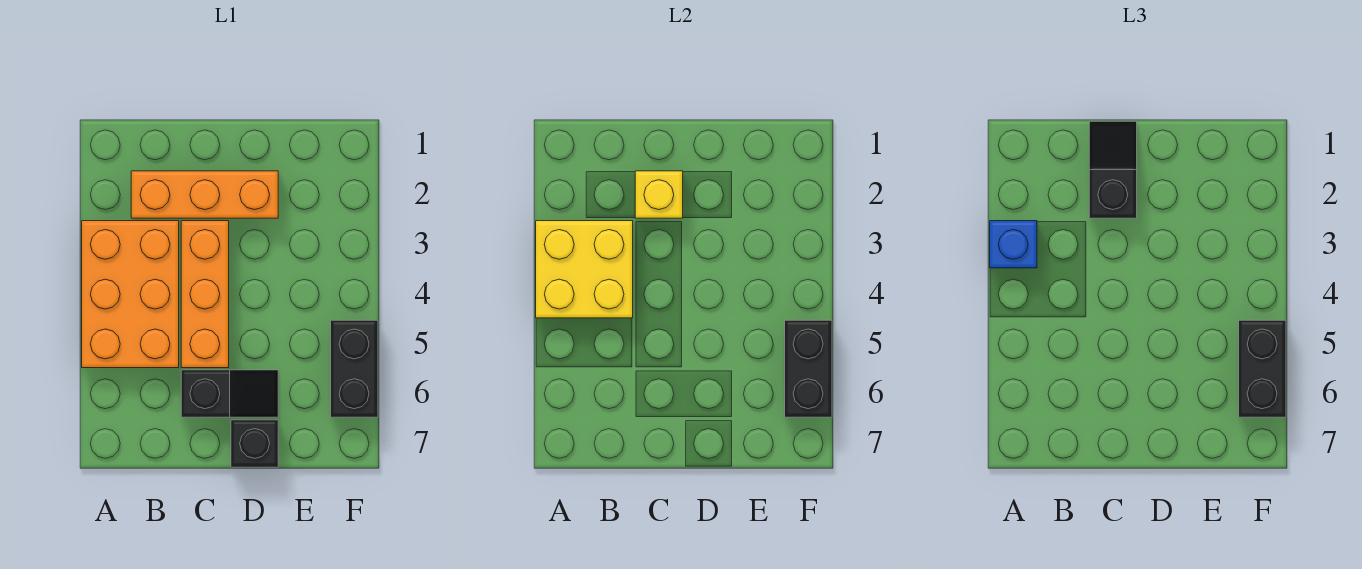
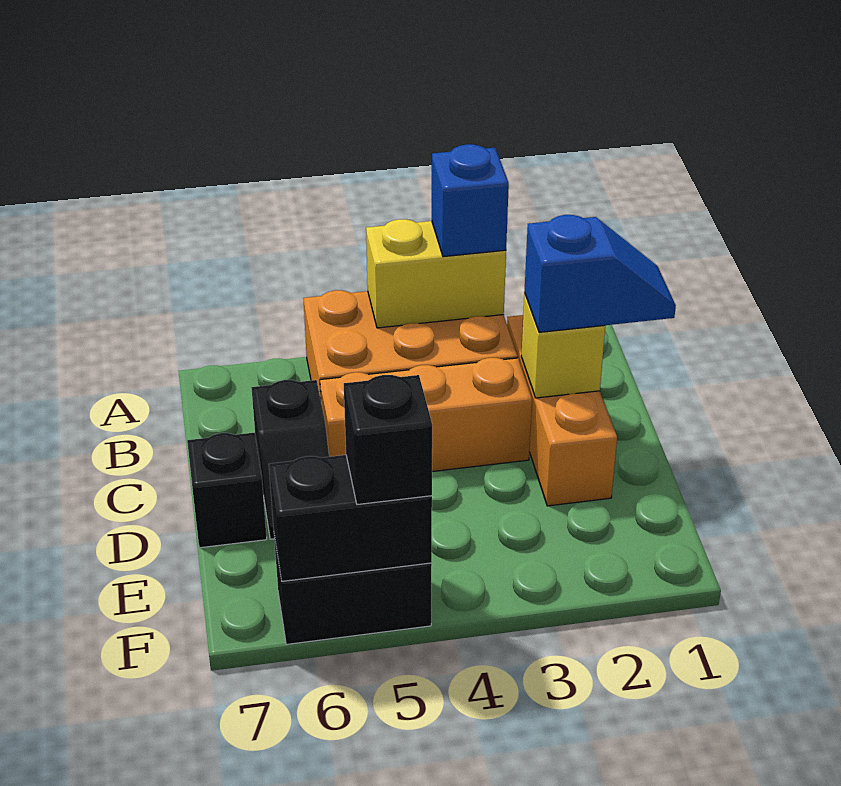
yellow 2x2 brick [536,221,633,318] -> yellow 1x2 brick [366,219,506,328]
black 1x2 slope [1089,121,1137,218] -> blue 1x2 slope [524,215,676,332]
black 1x2 brick [1239,320,1286,417] -> black 1x1 brick [344,375,432,505]

